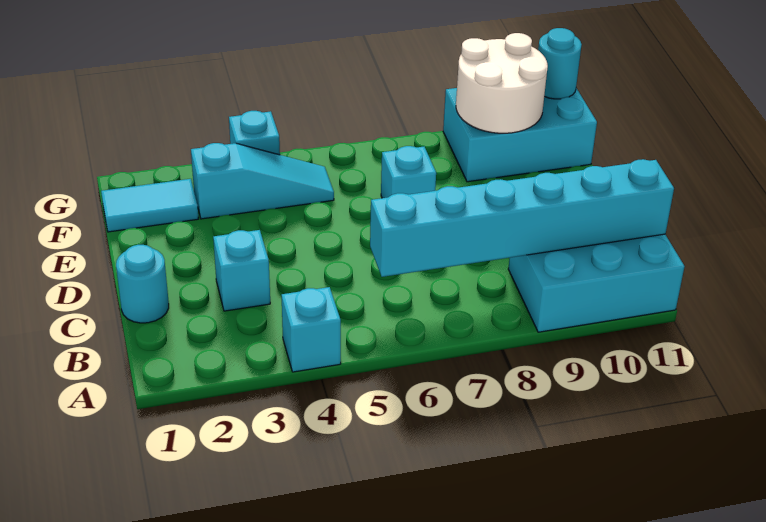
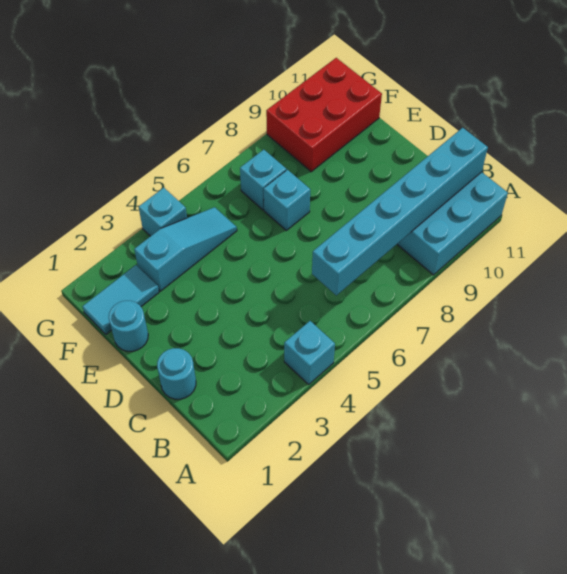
cyan 1x1 brick [213,230,270,311] -> cyan 1x1 brick moved to [240,150,286,210]
cyan 2x3 brick [443,88,597,182] -> red 2x3 brick [266,58,382,172]
white 2x2 round brick [456,33,548,133] -> none
cyan 1x1 round brick [538,28,582,99] -> cyan 1x1 round brick moved to [109,301,148,351]

